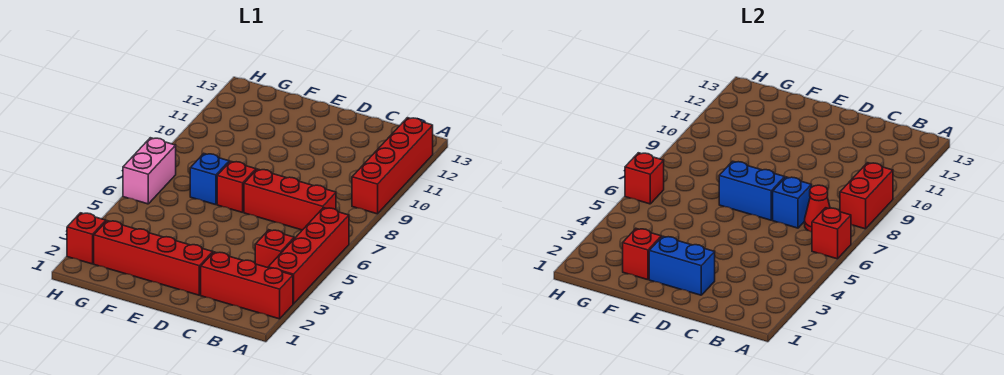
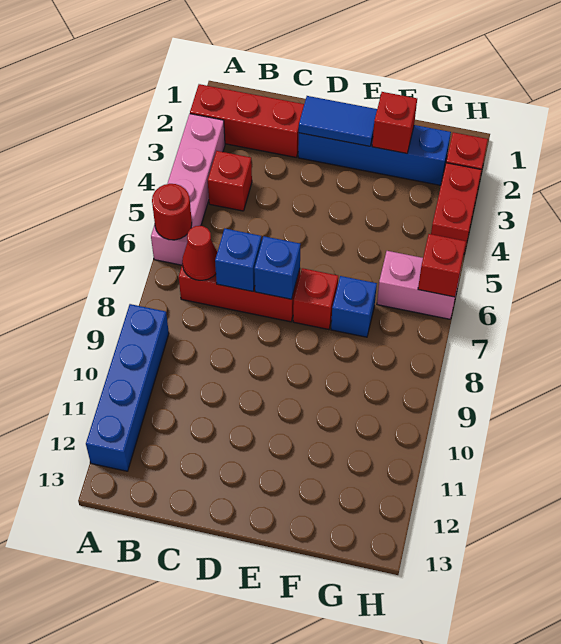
red 1x4 brick [268,208,349,304] -> pink 1x4 brick [151,114,225,265]
red 1x1 brick [812,208,851,259] -> red 1x1 round brick [152,184,192,240]
red 1x2 brick [840,163,893,229] -> red 1x2 brick moved to [431,163,481,253]
red 1x4 brick [352,118,433,214] -> blue 1x4 brick [86,304,169,471]
red 1x4 brick [94,221,213,295] -> blue 1x4 brick [298,125,451,185]
blue 1x2 brick [649,236,715,295] -> blue 1x2 tile [299,96,377,146]
blue 1x2 brick [719,161,785,220] -> blue 1x1 brick [254,236,301,299]
pink 1x2 brick [123,138,176,204] -> pink 1x2 brick turned to [377,251,459,319]

